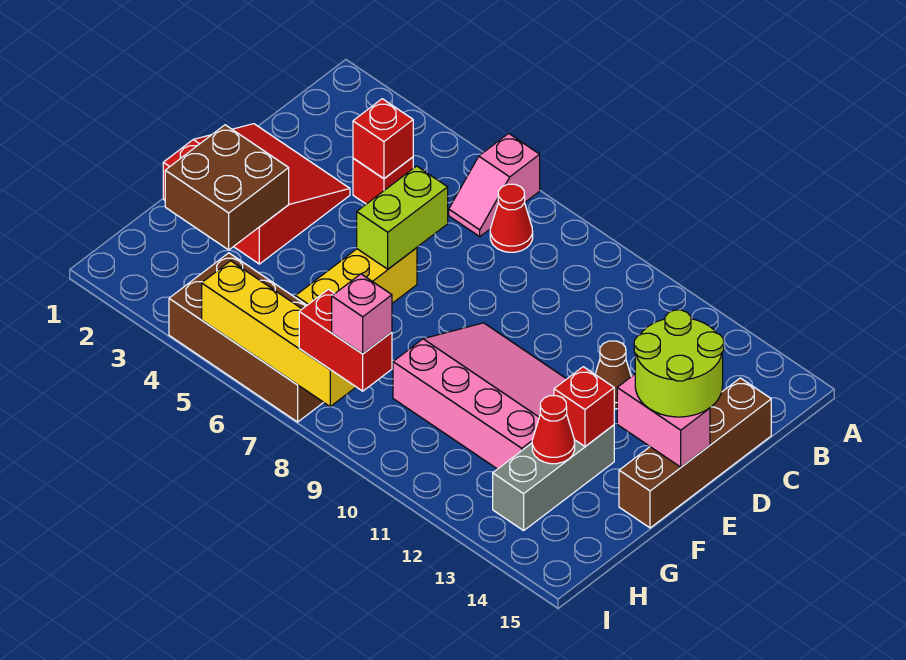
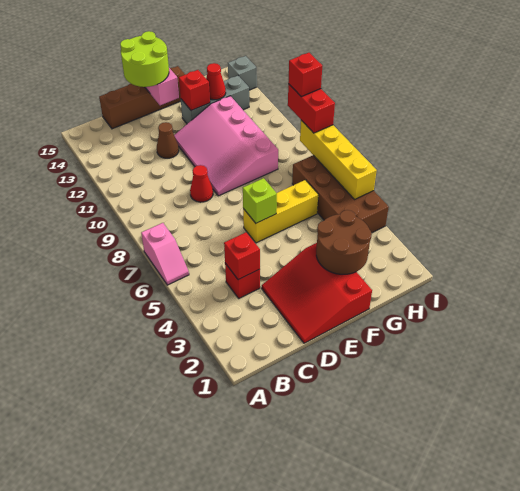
pink 1x2 slope [449,133,540,236] -> pink 1x2 slope turned to [141,223,189,285]
red 1x1 cone [490,184,533,252] -> red 1x1 cone moved to [190,165,213,202]
lime 1x2 brick [357,166,448,269] -> lime 1x1 brick [243,178,277,223]
brown 2x2 brick [165,125,289,250] -> brown 2x2 round brick [316,210,372,274]
pink 1x1 brick [332,274,392,354] -> red 1x1 brick [288,53,322,97]
none -> grey 1x1 brick [228,56,257,90]

